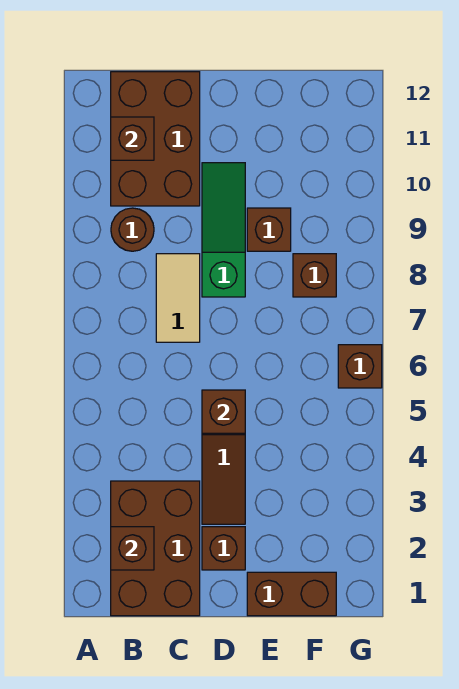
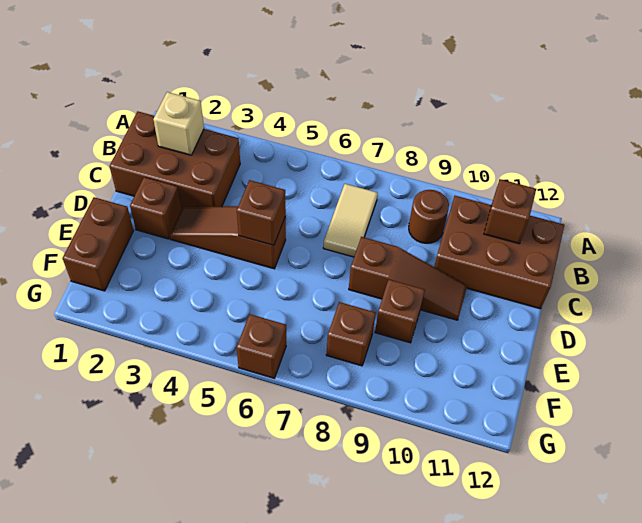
brown 1x1 brick [111,527,154,570] -> tan 1x1 brick [153,92,204,155]
tan 1x2 tile [156,254,200,342] -> tan 1x2 tile turned to [323,184,378,257]
green 1x3 slope [202,163,245,297] -> brown 1x3 slope [349,237,467,320]

